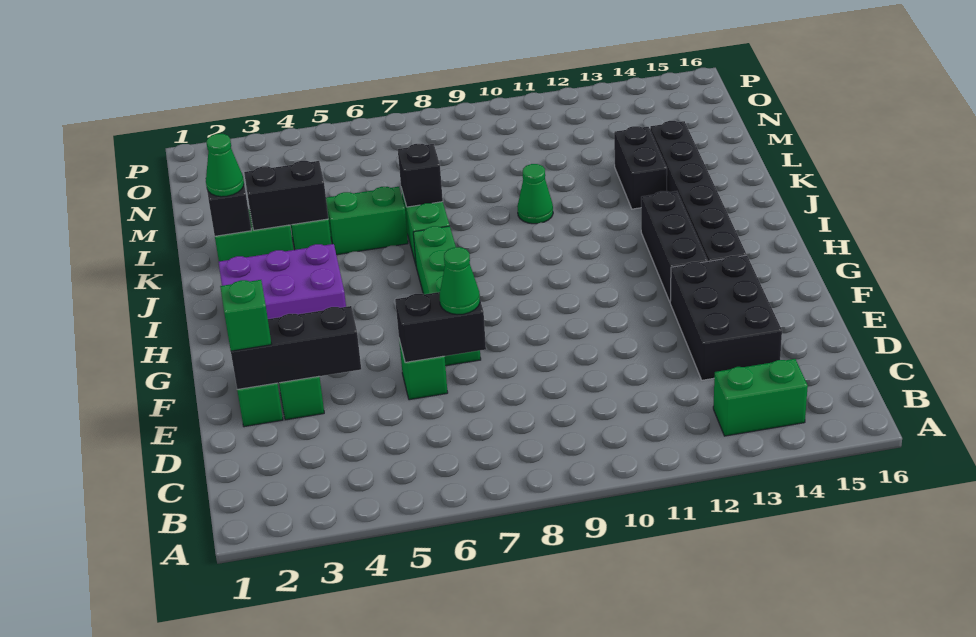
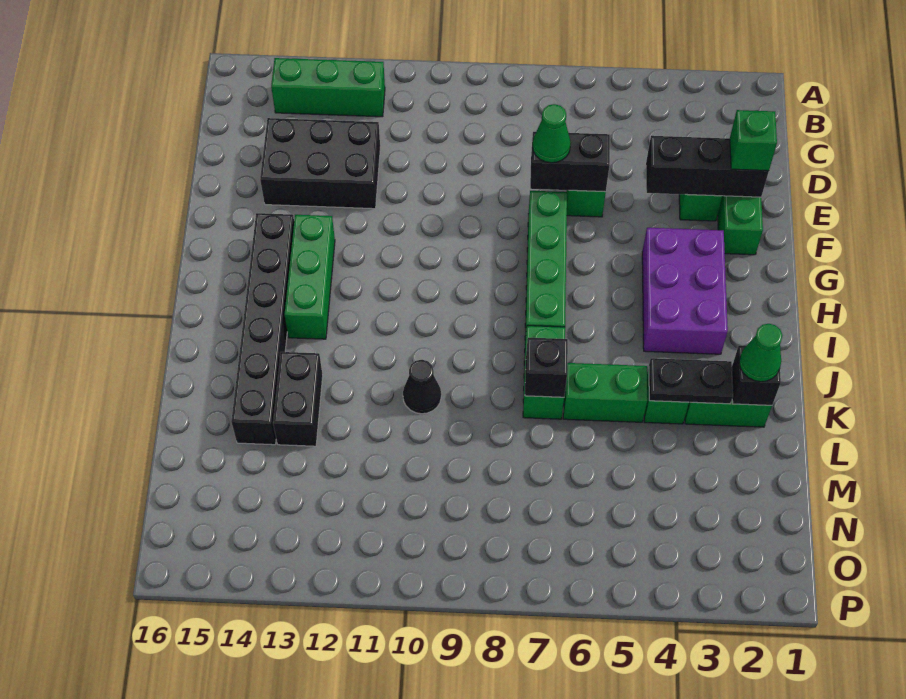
green 1x2 brick [713,359,808,436] -> green 1x3 brick [271,58,385,117]
black 2x3 brick [670,255,782,380] -> black 2x3 brick turned to [260,118,380,209]
black 1x3 brick [641,191,708,302] -> green 1x3 brick [285,215,335,339]
purple 2x3 brick [219,244,346,319] -> purple 2x3 brick turned to [642,228,728,354]
black 1x2 brick [244,161,328,230] -> black 1x2 plate [649,358,733,404]
green 1x1 cone [517,164,553,224] -> black 1x1 cone [403,360,441,414]

